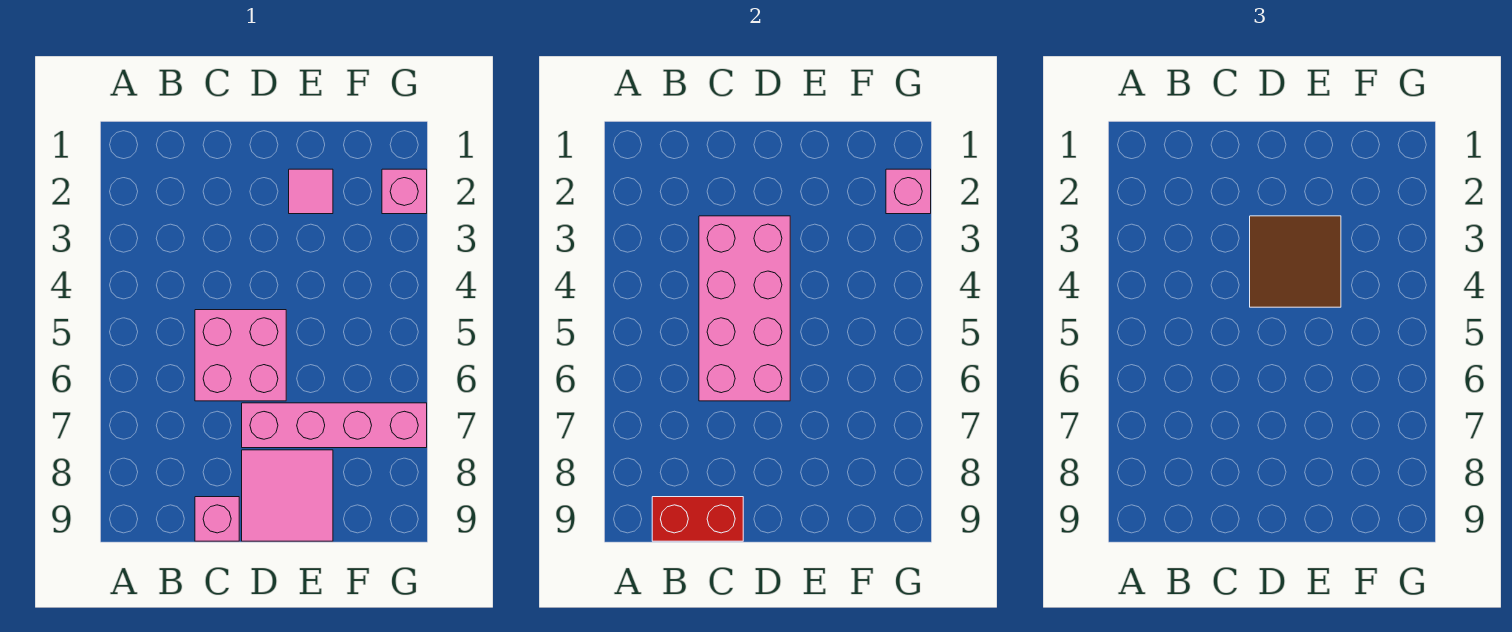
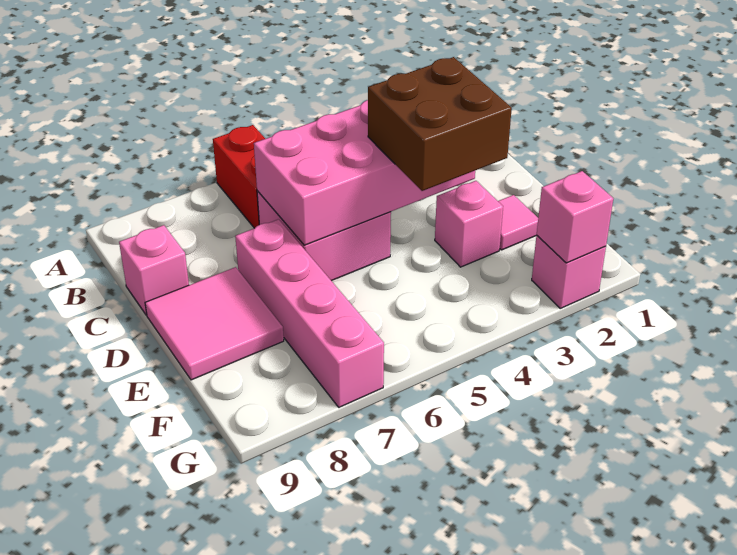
red 1x2 brick [652,497,743,541] -> red 1x2 brick moved to [213,125,265,228]
brown 2x2 tile [1250,216,1341,307] -> brown 2x2 brick [368,57,512,191]
none -> pink 1x1 brick [435,181,503,267]

